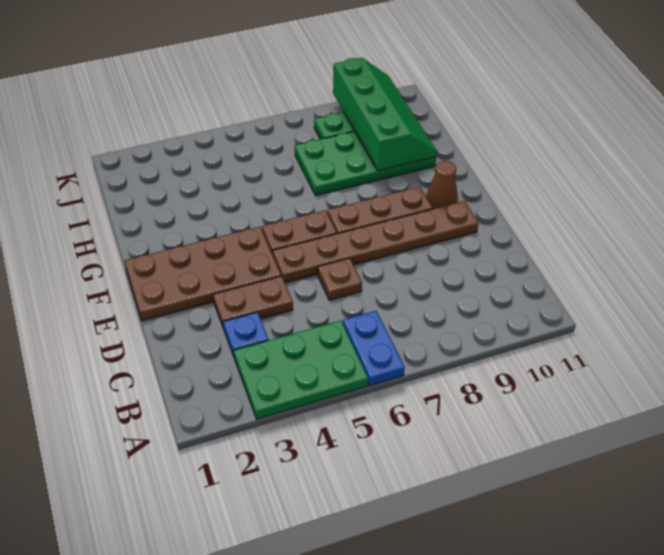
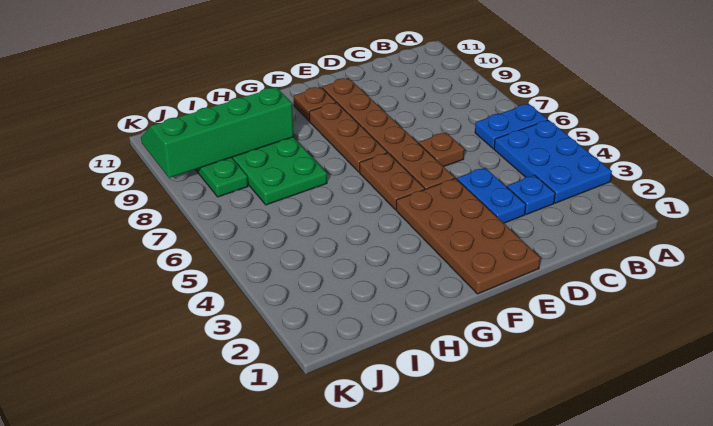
green 2x3 plate [234,321,368,419] -> blue 2x3 plate [494,120,612,203]
brown 1x2 plate [213,276,293,328] -> blue 1x2 plate [457,168,526,223]
brown 1x1 cone [426,161,458,209] -> brown 1x1 plate [294,87,336,121]

